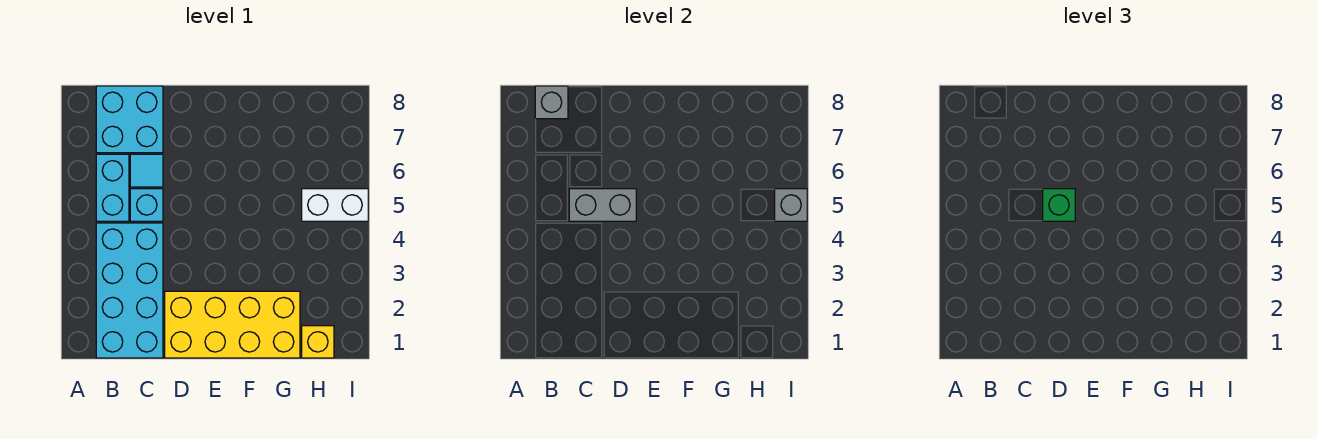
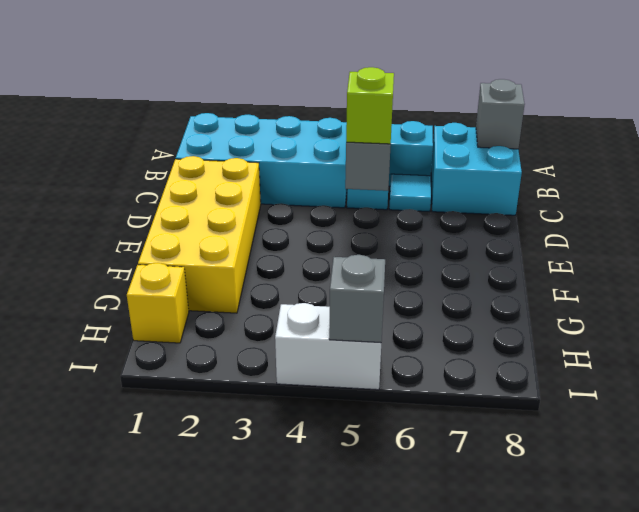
green 1x1 brick [1043,189,1075,221] -> lime 1x1 brick [346,67,394,144]
white 1x2 brick [302,189,368,221] -> white 1x2 brick turned to [275,303,381,390]

